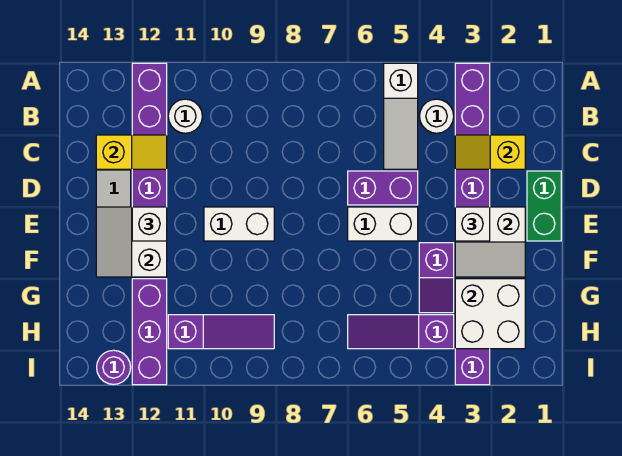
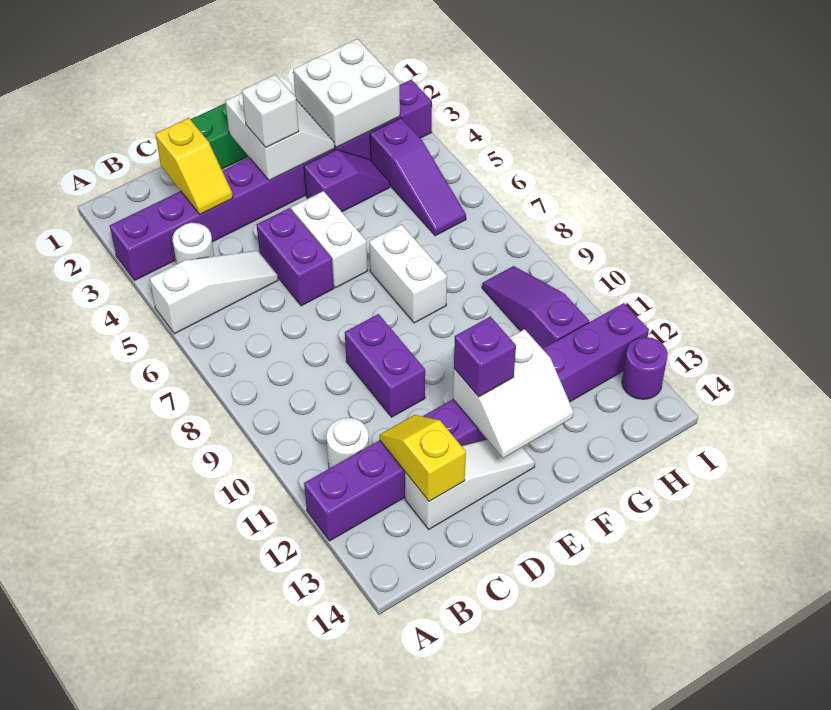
none -> purple 1x2 brick [345,314,425,417]
white 1x2 brick [204,207,274,241] -> white 1x2 brick moved to [369,224,447,323]
white 1x1 brick [132,207,167,241] -> purple 1x1 brick [454,317,516,397]

